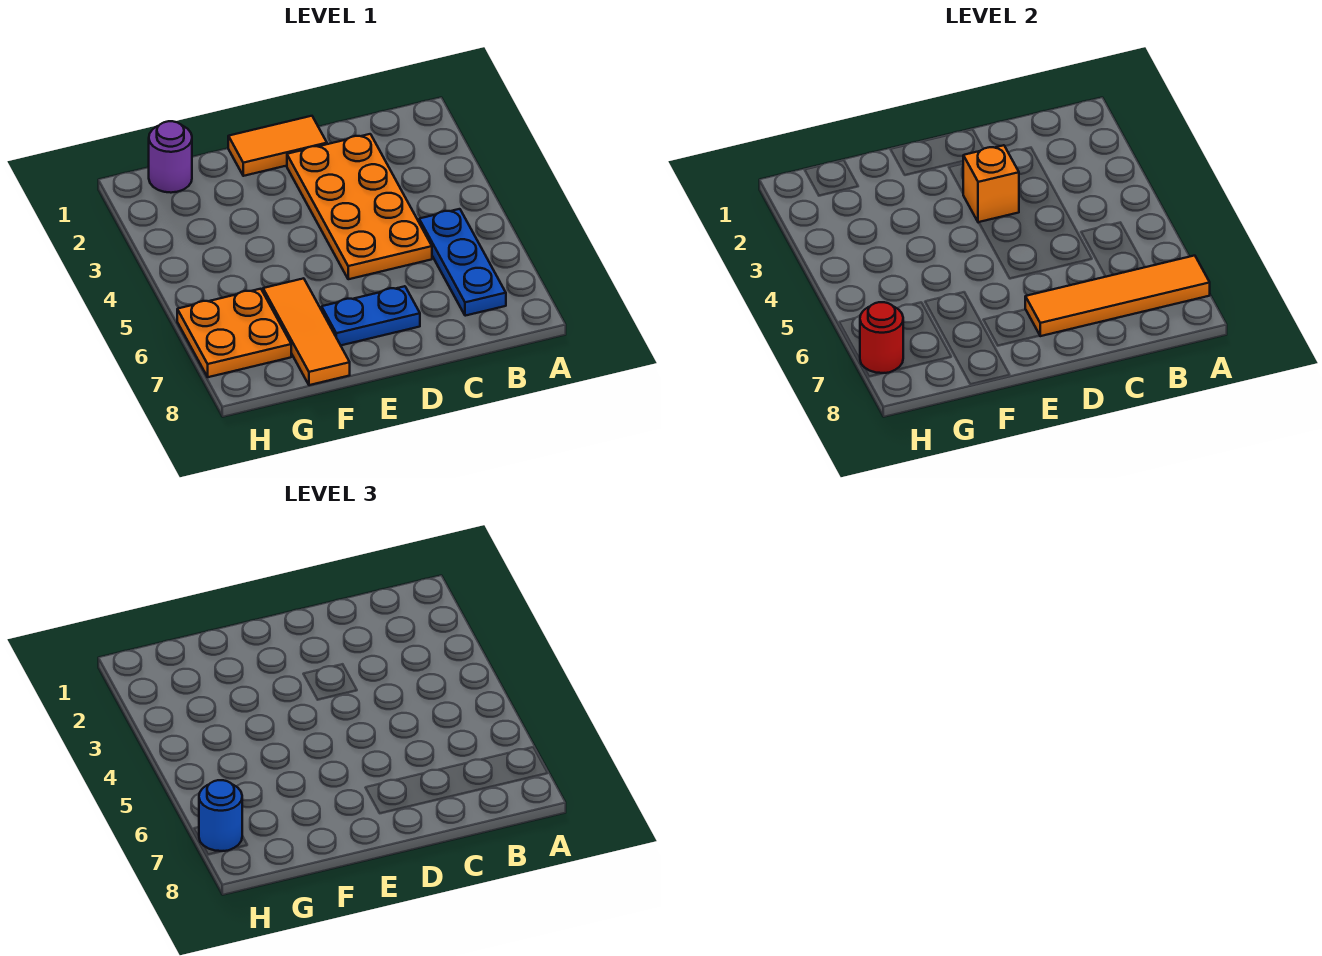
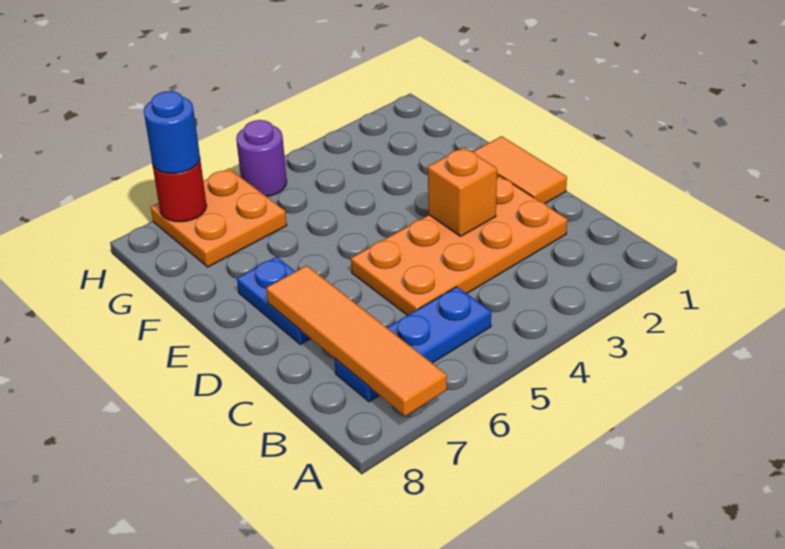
orange 1x3 tile [263,278,350,385] -> none
purple 1x1 round brick [149,121,192,193] -> purple 1x1 round brick moved to [236,120,287,196]

